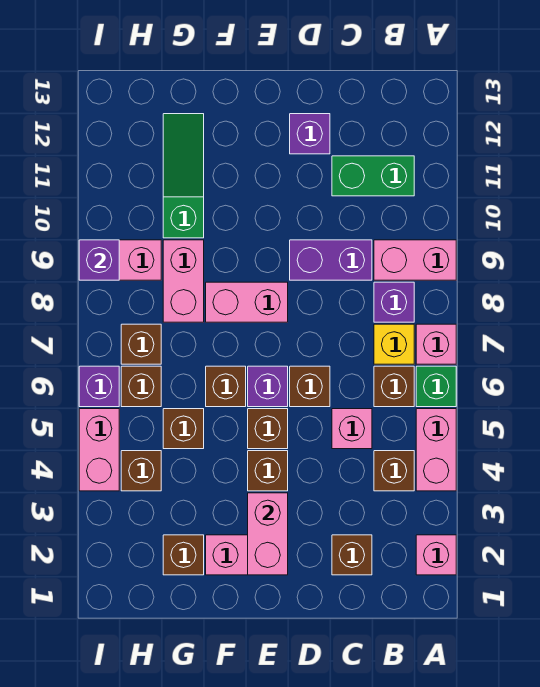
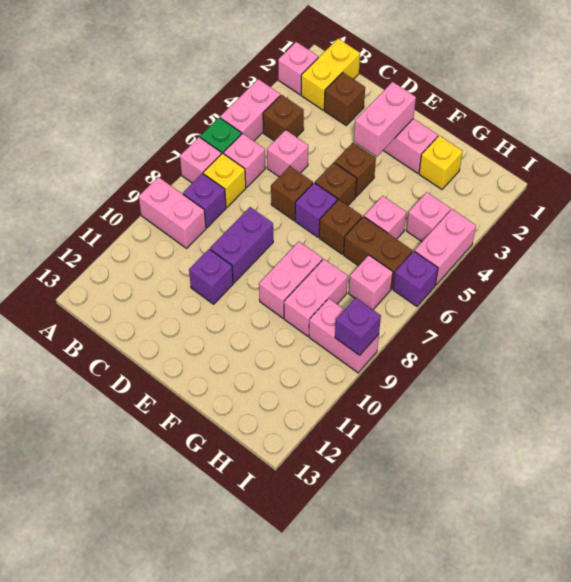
none -> yellow 1x2 brick [301,39,360,110]
brown 1x1 brick [374,366,414,407] -> pink 1x1 brick [224,133,265,187]
green 1x2 brick [332,156,414,196] -> none
purple 1x2 brick [290,240,372,280] -> purple 1x2 brick turned to [210,207,273,283]
purple 1x1 brick [290,114,330,154] -> purple 1x1 brick moved to [189,249,233,304]
pink 1x2 brick [206,282,288,322] -> pink 1x2 brick turned to [259,242,323,318]
brown 1x1 brick [163,535,204,575] -> yellow 1x1 brick [419,136,463,189]
brown 1x1 brick [163,409,204,449] -> pink 1x1 brick [364,196,406,239]
green 1x3 slope [163,114,204,238] -> none
brown 1x1 brick [121,451,161,491] -> pink 1x1 brick [406,192,451,241]
brown 1x1 brick [121,366,161,407] -> brown 1x2 brick [344,217,412,289]
brown 1x1 brick [121,324,161,364] -> pink 1x1 brick [349,255,393,309]

